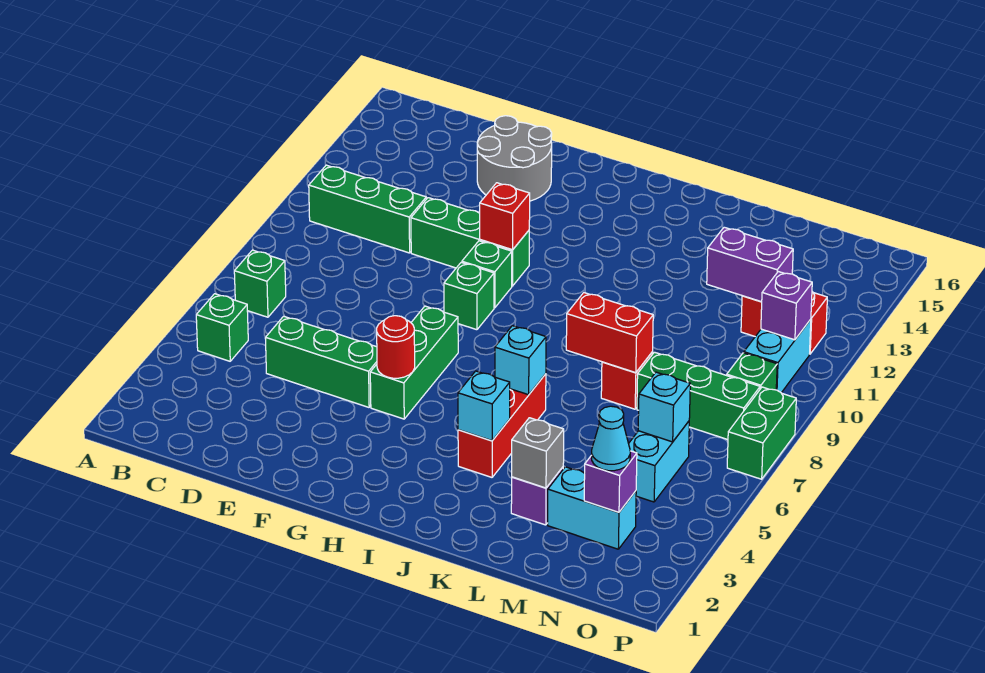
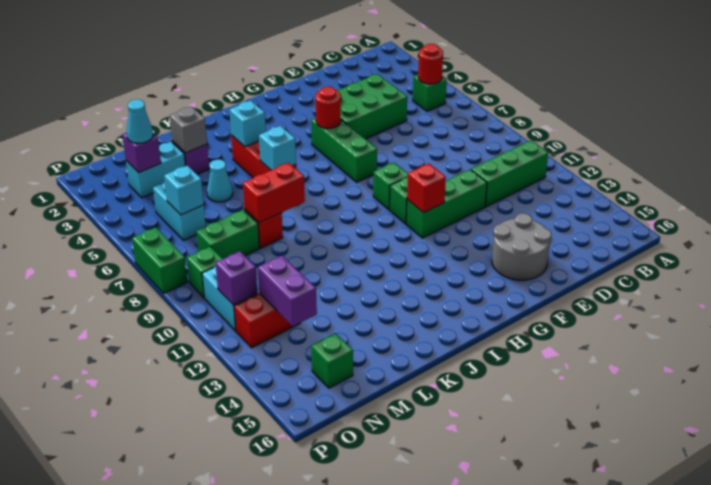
none -> red 1x1 round brick [418,44,443,84]
green 1x1 brick [234,250,286,317] -> green 1x1 brick moved to [311,333,353,388]
green 1x3 brick [265,316,377,407] -> green 2x3 brick [337,74,407,139]
none -> cyan 1x1 cone [207,160,233,202]
green 1x3 brick [637,352,760,440] -> green 1x2 brick [196,210,260,259]
purple 1x2 brick [707,227,793,302] -> purple 1x2 brick turned to [258,256,317,326]

